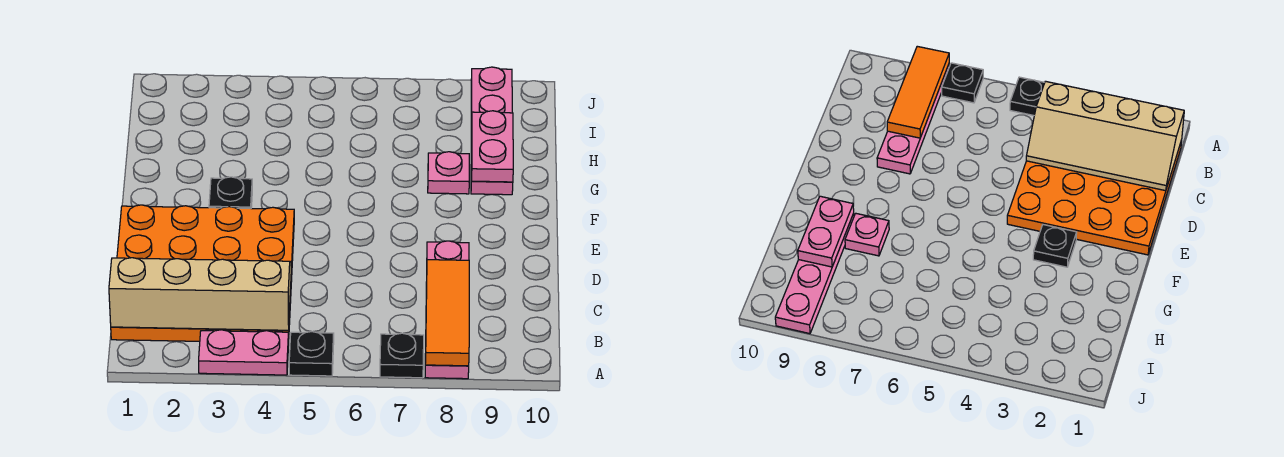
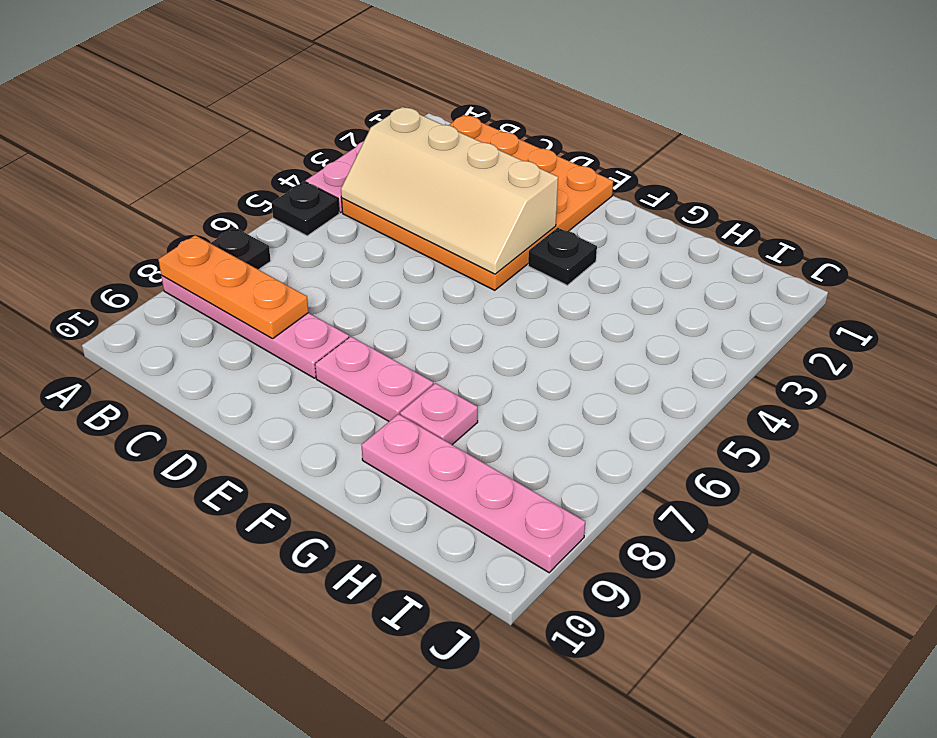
orange 1x3 tile [425,260,469,366] -> orange 1x3 plate [158,235,309,339]
tan 2x4 slope [109,258,291,330] -> tan 2x4 slope turned to [341,107,558,274]
pink 1x2 plate [471,111,513,182] -> pink 1x2 plate moved to [315,336,433,421]

